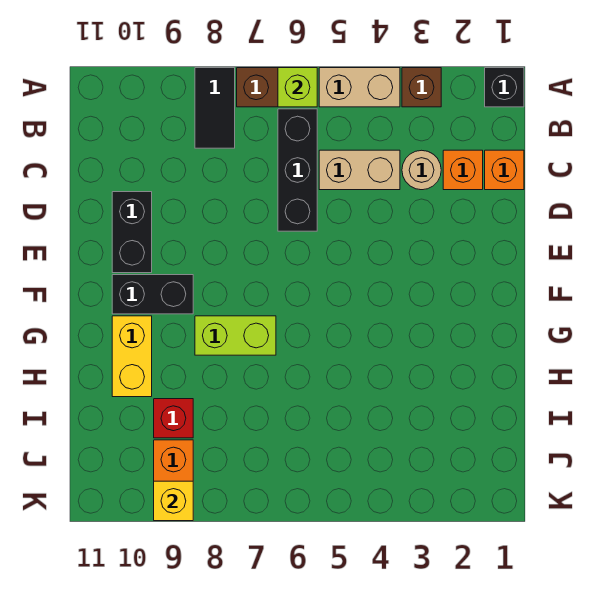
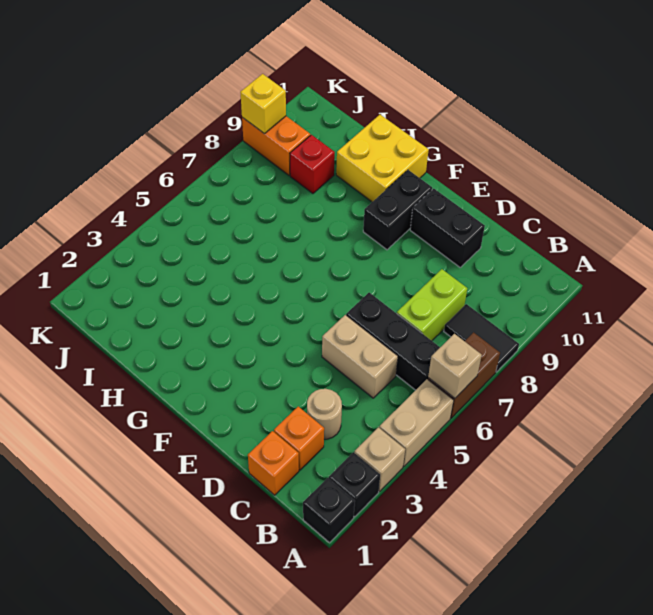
none -> black 1x1 brick [329,452,380,517]
brown 1x1 brick [402,68,441,107] -> tan 1x1 brick [355,427,405,491]
lime 1x1 brick [278,68,317,107] -> tan 1x1 brick [428,334,482,398]
tan 1x2 brick [319,150,400,190] -> tan 1x2 brick turned to [322,315,398,398]
lime 1x2 brick [195,316,276,355] -> lime 1x2 brick moved to [397,269,467,341]
yellow 1x2 brick [112,316,152,397] -> yellow 2x2 brick [336,115,429,202]

